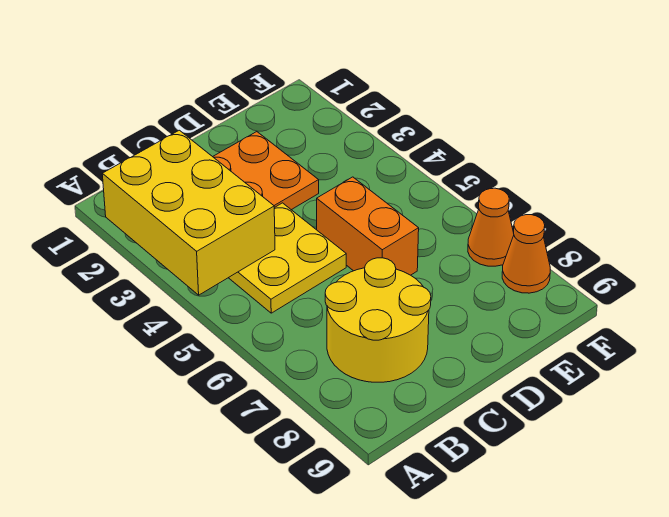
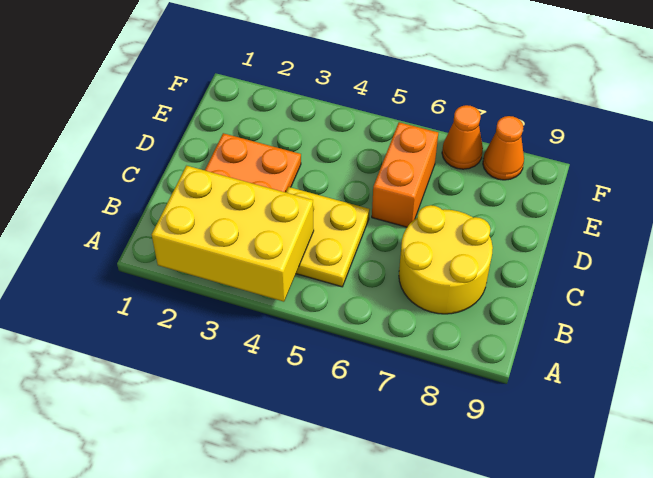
orange 1x2 brick [317,177,419,275] -> orange 1x2 brick turned to [372,122,438,227]

